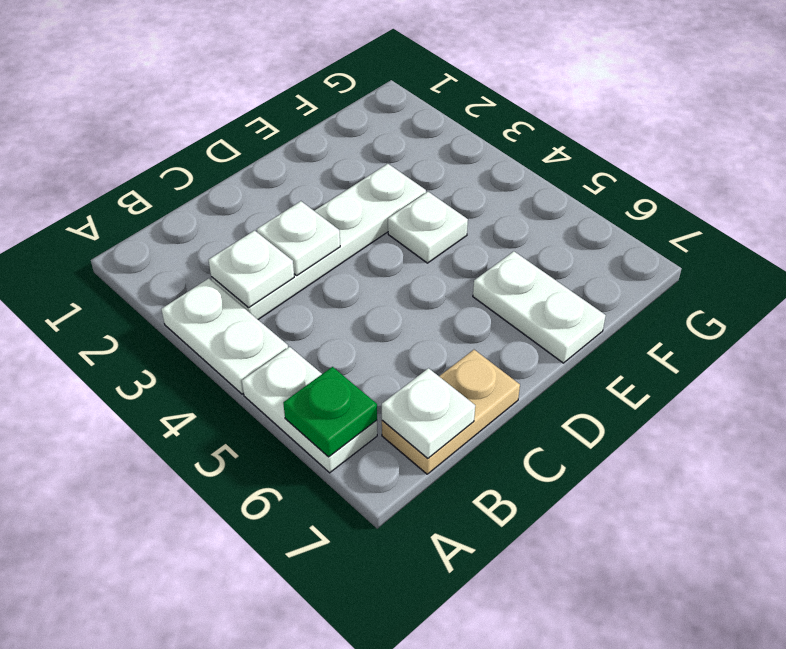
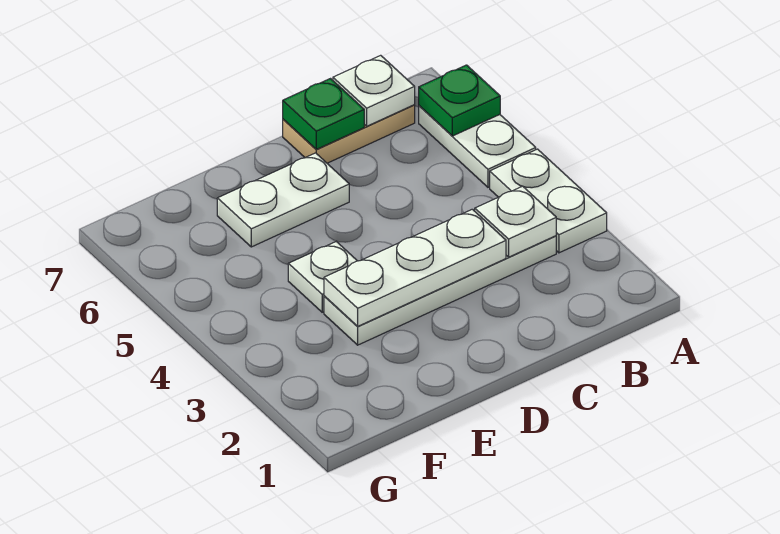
white 1x1 plate [257,201,340,276] -> white 1x3 plate [324,209,506,326]
none -> green 1x1 plate [283,79,364,149]
white 1x2 plate [473,251,606,363] -> white 1x2 plate turned to [217,153,349,247]

